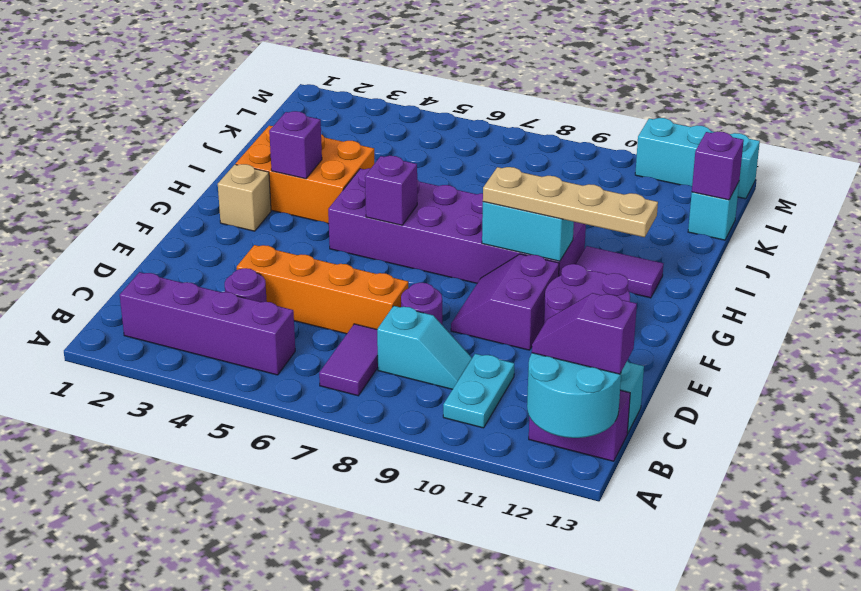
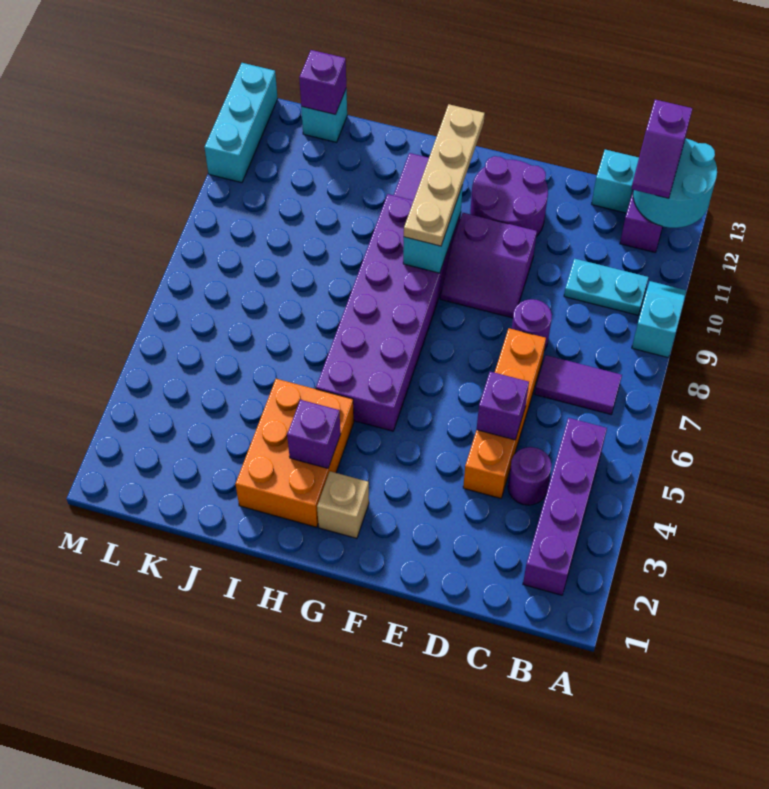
cyan 1x2 slope [377,306,472,389] -> cyan 1x2 slope moved to [632,281,686,358]
purple 1x1 brick [365,156,417,225] -> purple 1x1 brick moved to [477,372,529,440]

